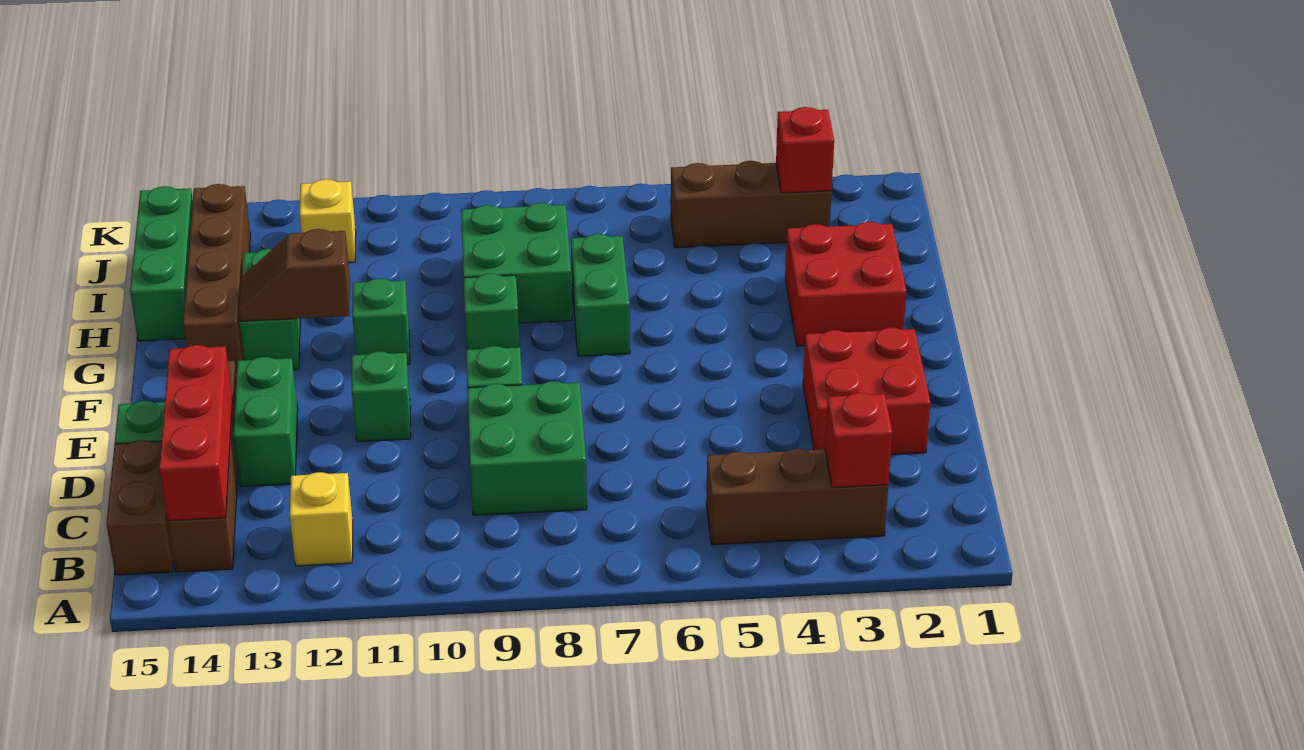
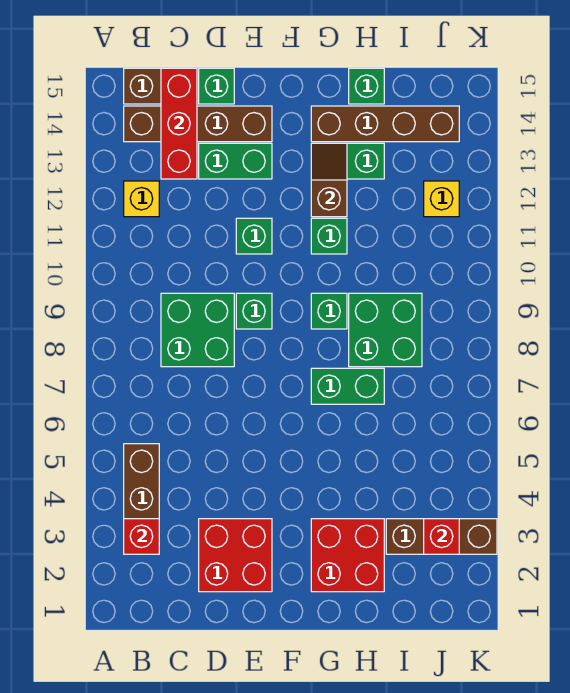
red 1x3 brick [159,345,232,521] -> red 1x3 brick turned to [161,68,197,179]
green 1x3 brick [130,186,193,341] -> green 1x1 brick [349,68,384,104]
brown 1x3 brick [671,161,832,248] -> brown 1x3 brick turned to [386,519,497,554]

